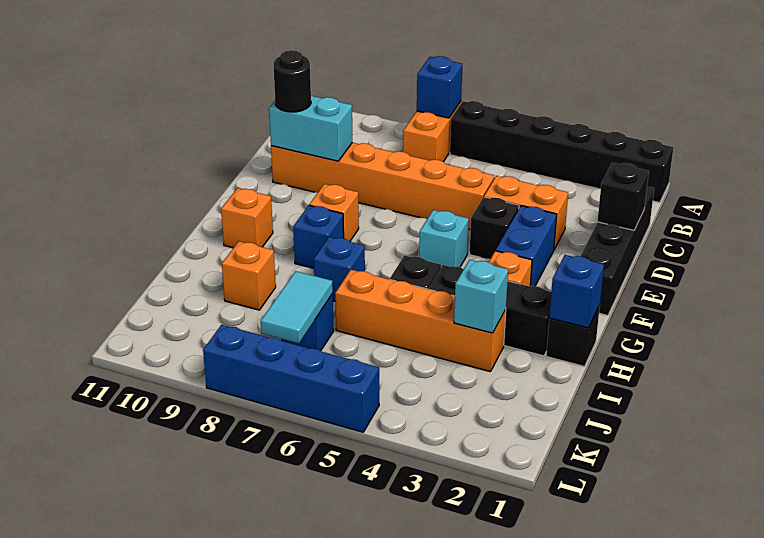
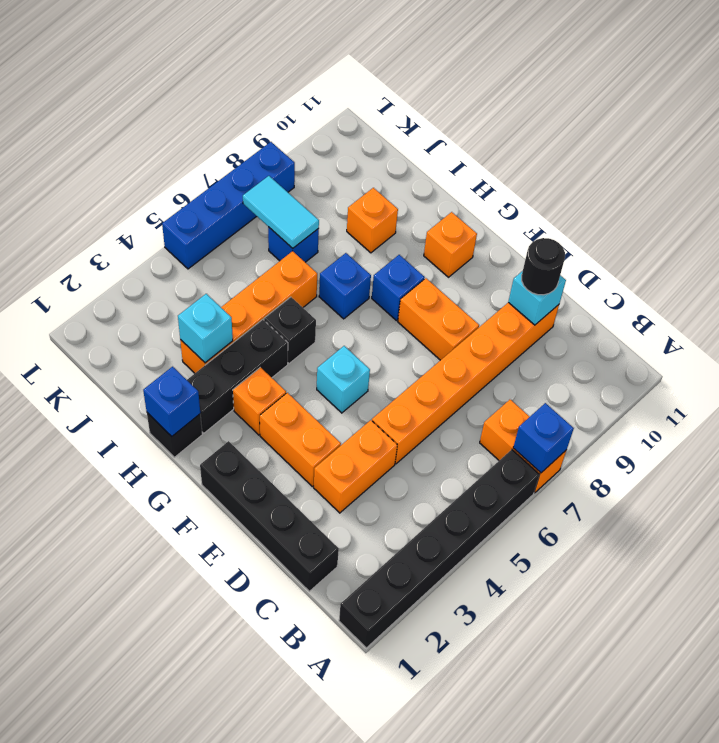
black 1x1 brick [597,163,649,230] -> none
cyan 1x2 brick [269,96,352,161] -> cyan 1x1 brick [508,271,566,325]
blue 1x2 brick [496,206,557,286] -> orange 1x2 brick [260,393,341,487]
black 1x1 brick [470,197,519,260] -> none
orange 1x1 brick [309,184,359,241] -> orange 1x2 brick [398,278,479,360]

